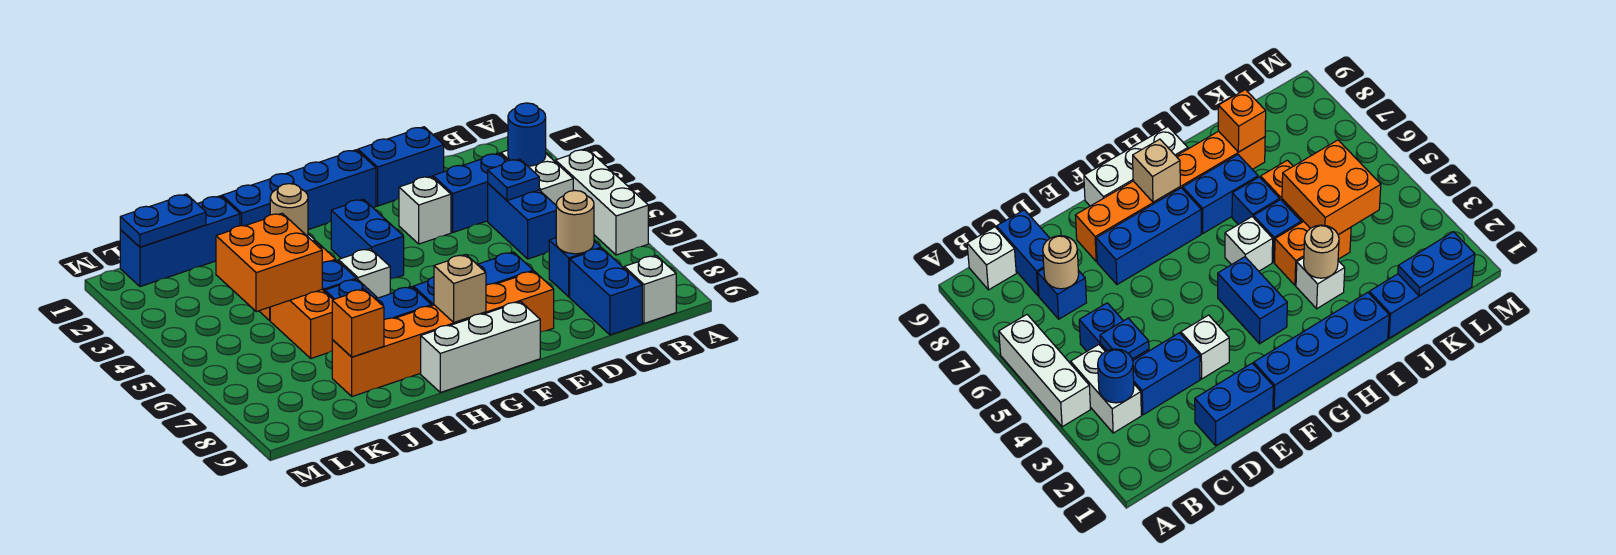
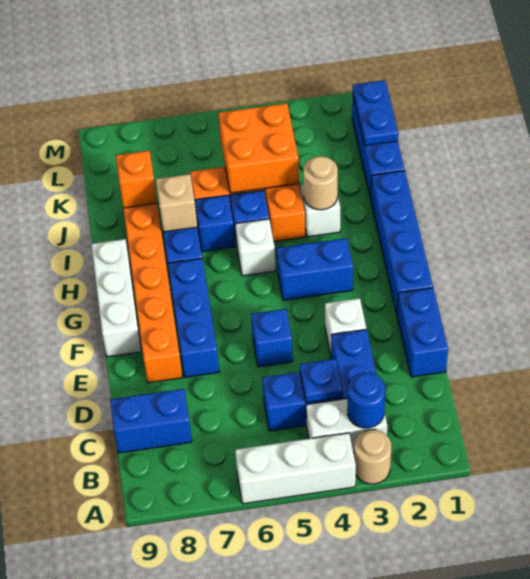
white 1x1 brick [624,256,676,323] -> none
blue 1x1 brick [549,238,601,297] -> blue 1x1 brick moved to [251,309,293,367]
tan 1x1 round brick [556,191,594,254] -> tan 1x1 round brick moved to [354,430,391,484]
tan 1x1 brick [434,255,486,323] -> tan 1x1 brick moved to [156,174,197,232]

